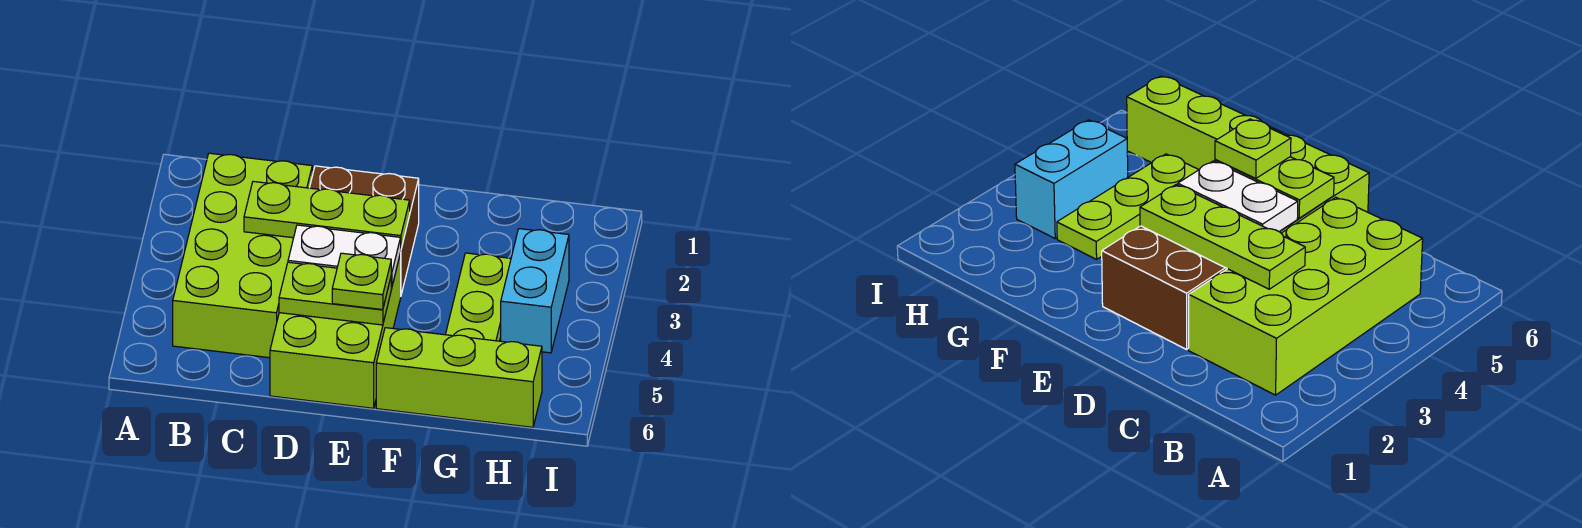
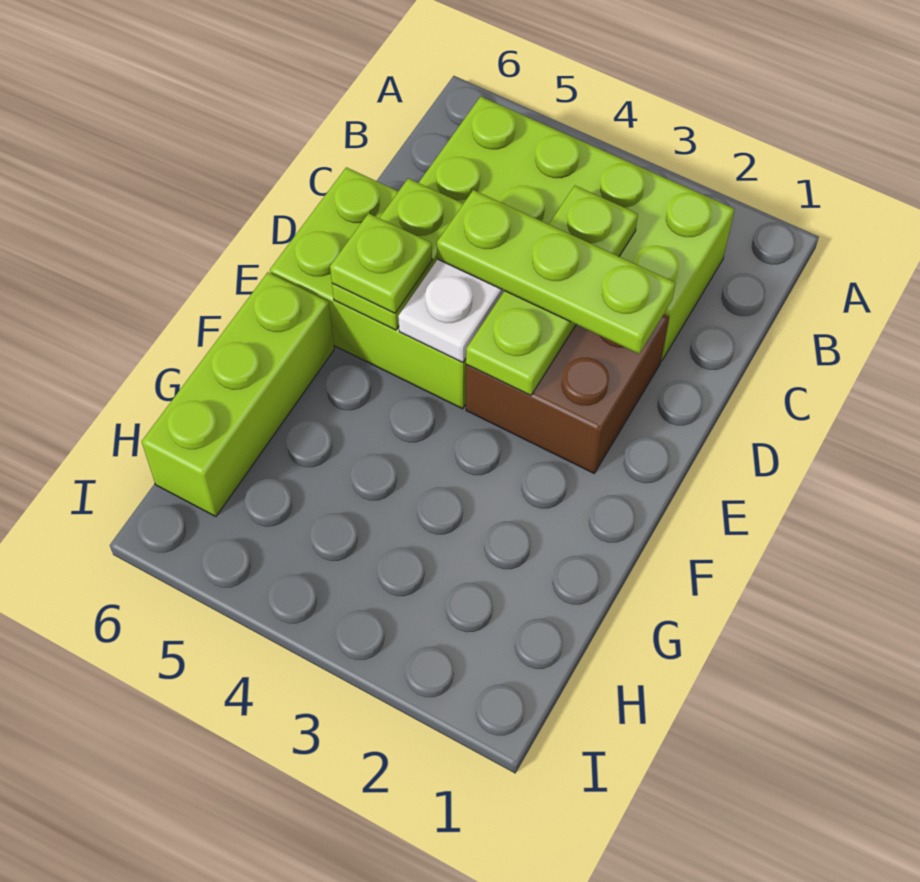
lime 1x3 plate [445,253,511,341] -> lime 1x3 plate moved to [437,190,676,354]
cyan 1x2 brick [501,229,569,353] -> none

